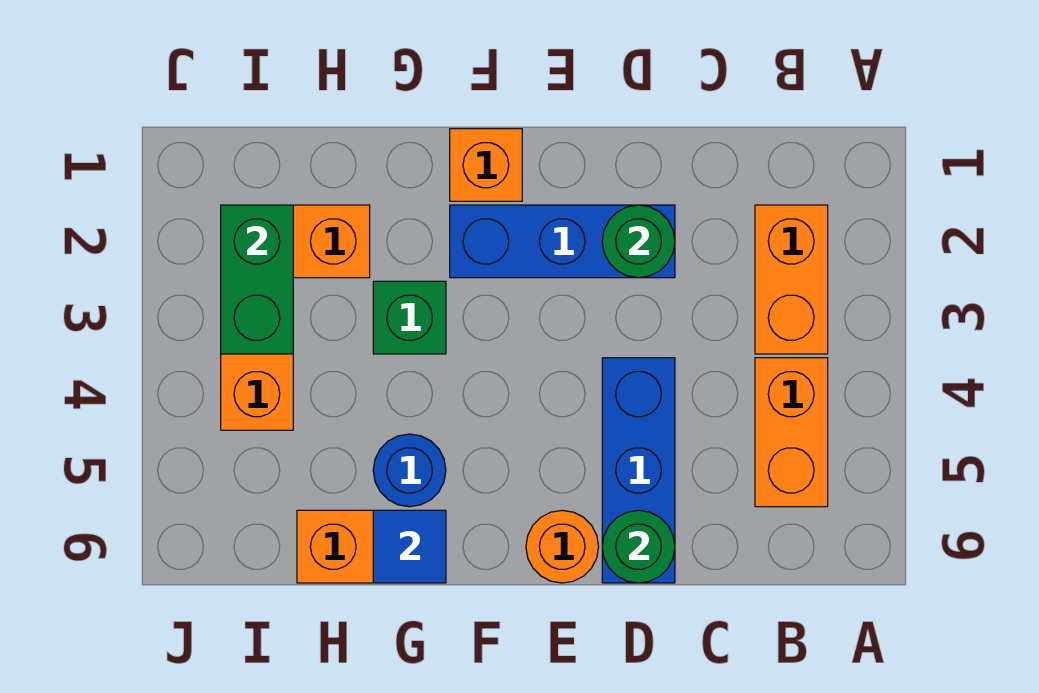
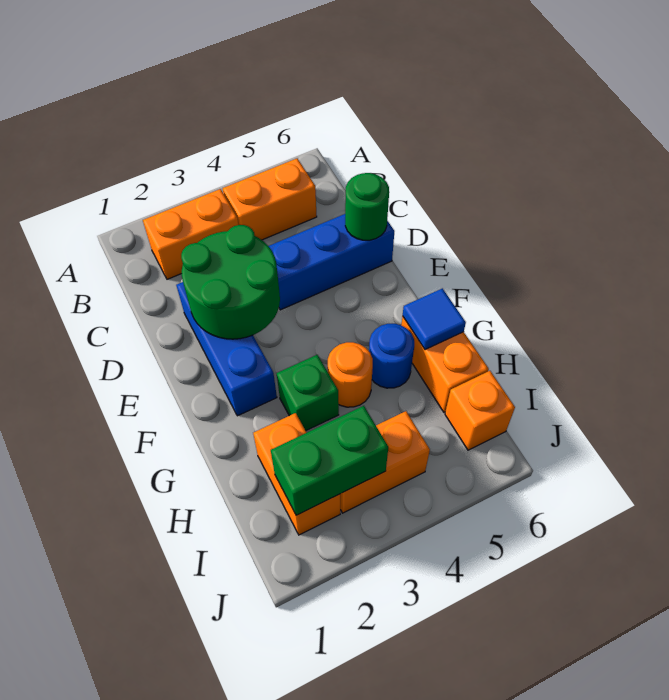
green 1x1 round brick [602,205,675,278] -> green 2x2 round brick [181,225,280,339]
orange 1x1 round brick [526,510,599,583] -> orange 1x1 round brick moved to [328,342,373,407]
orange 1x1 brick [450,129,522,201] -> orange 1x1 brick moved to [445,371,515,450]

